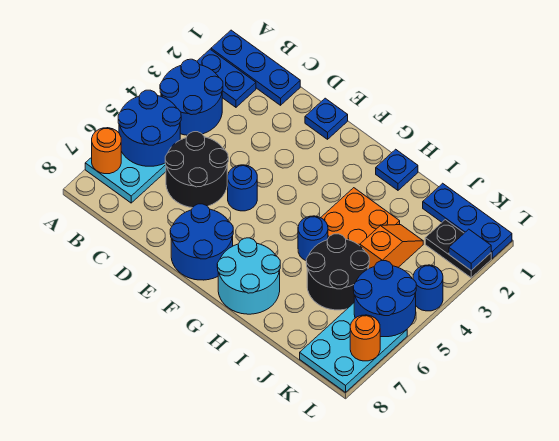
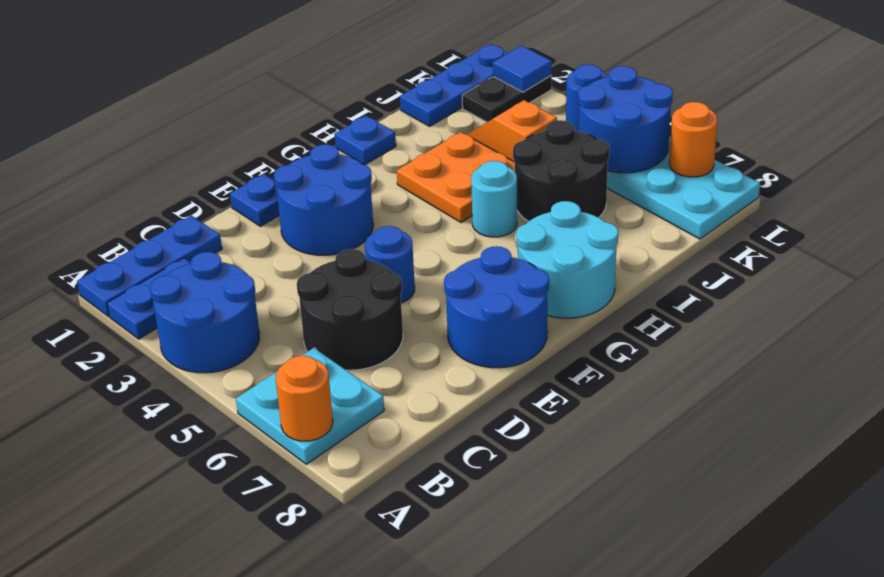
blue 2x2 round brick [118,90,181,166] -> blue 2x2 round brick moved to [274,144,373,255]
blue 1x1 round brick [298,216,328,260] -> cyan 1x1 round brick [471,161,517,237]

